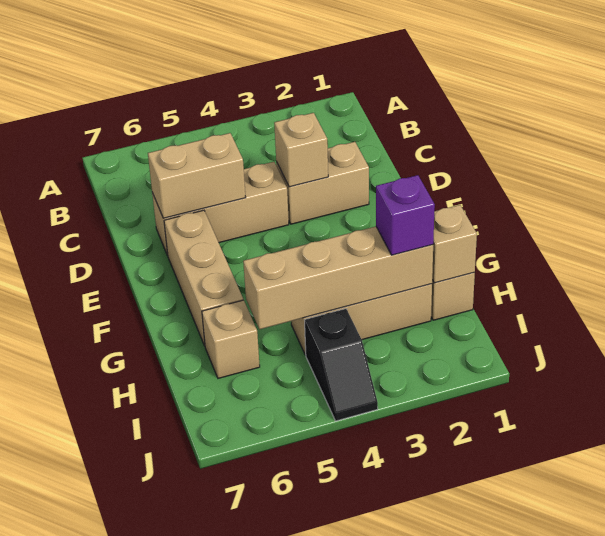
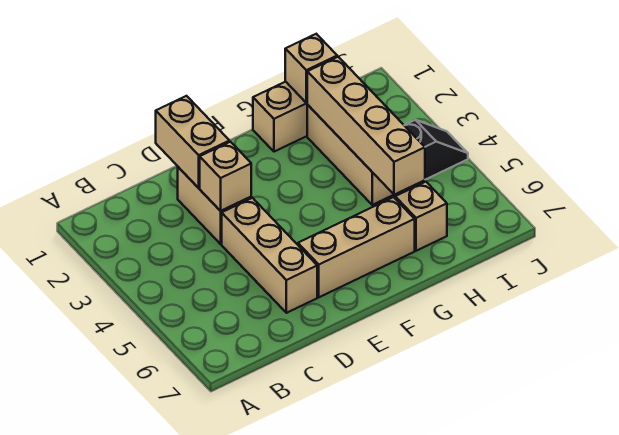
tan 1x2 brick [148,133,246,218] -> tan 1x2 brick moved to [156,96,229,188]
purple 1x1 brick [376,175,435,255] -> none

